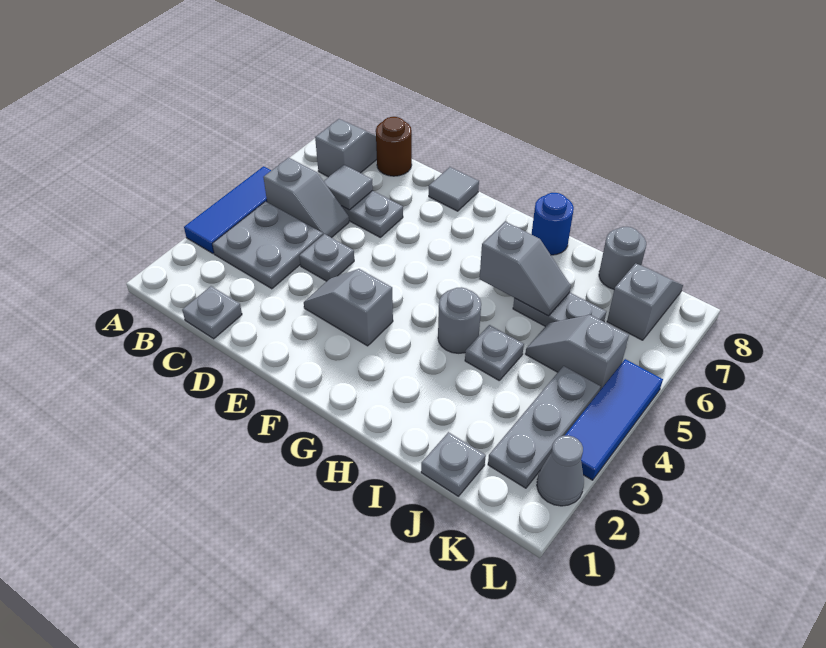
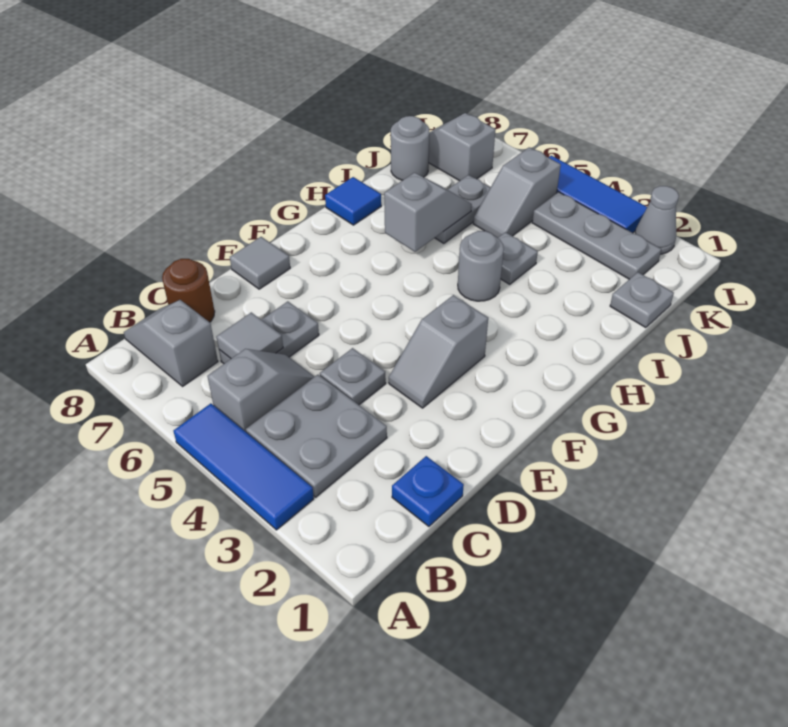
grey 1x1 plate [182,286,242,339] -> blue 1x1 plate [392,456,464,526]
blue 1x1 round brick [532,193,574,255] -> blue 1x1 tile [325,177,381,225]

